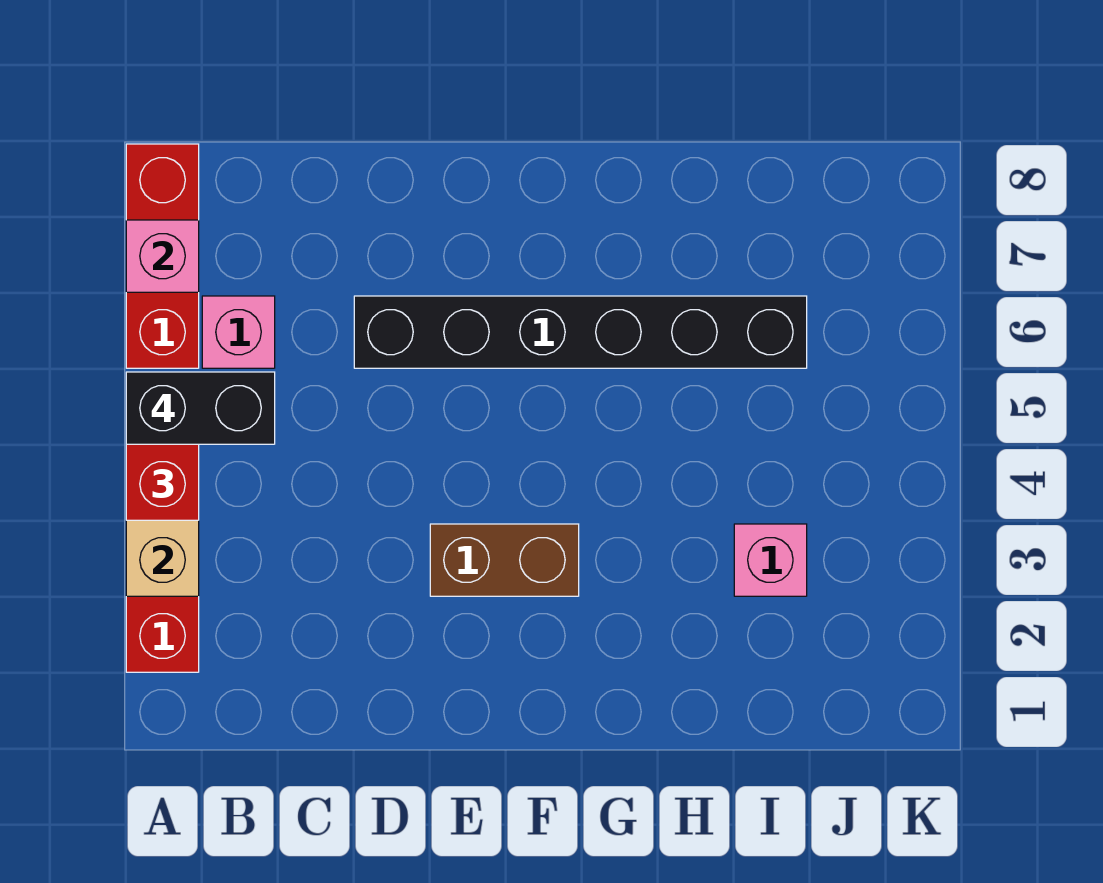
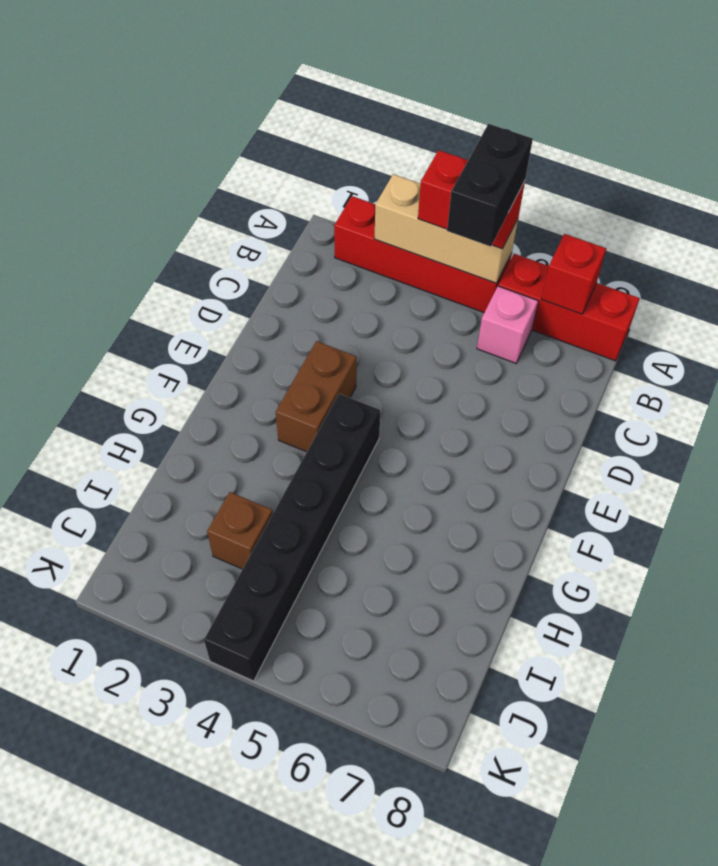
pink 1x1 brick [126,220,199,292] -> red 1x1 brick [541,234,606,314]
black 1x6 brick [354,296,807,368] -> black 1x6 brick moved to [204,394,380,681]
pink 1x1 brick [734,524,807,596] -> brown 1x1 brick [207,492,273,569]

